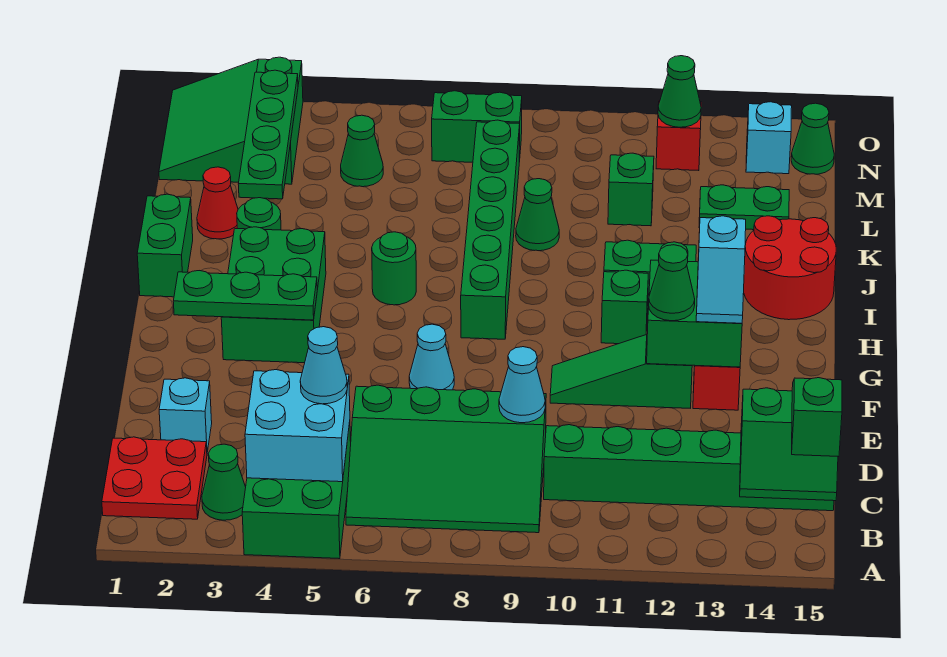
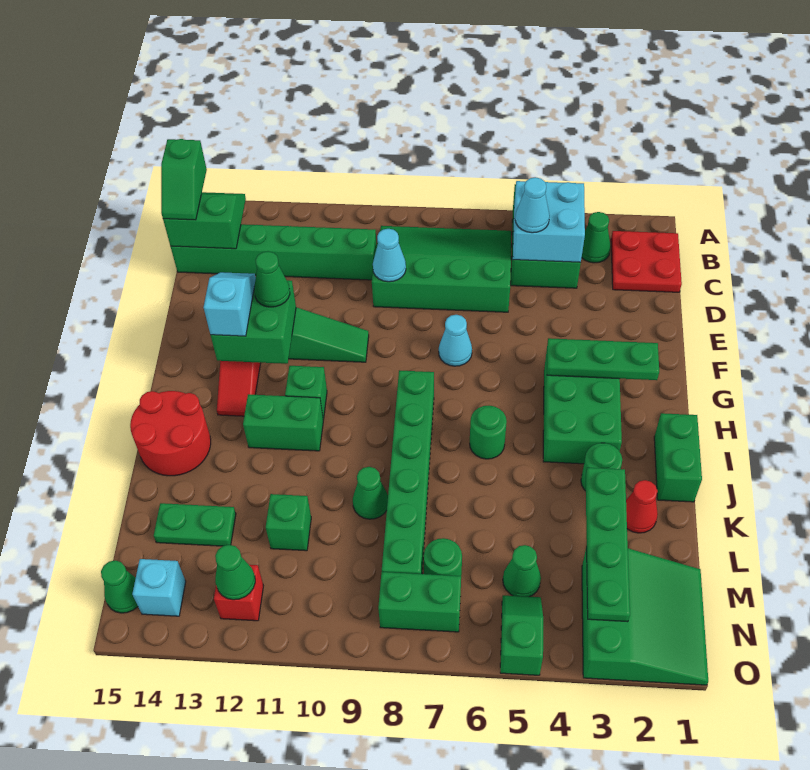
cyan 1x1 brick [159,378,212,452] -> none
none -> green 1x1 round brick [424,538,462,576]
none -> green 1x2 slope [500,595,543,675]

